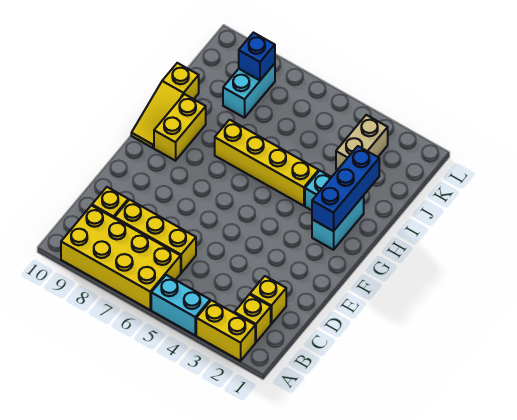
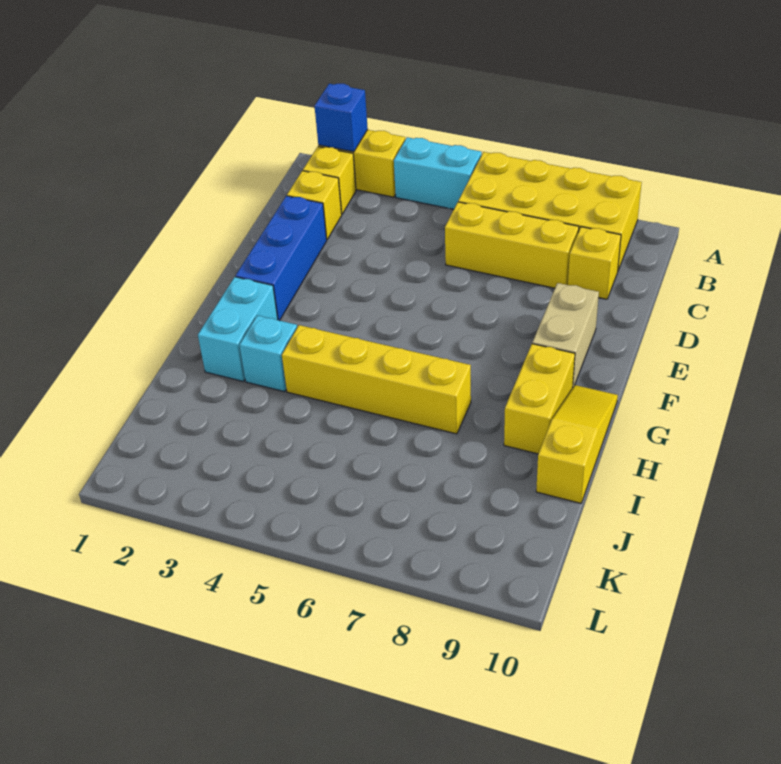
blue 1x3 brick [312,146,379,231] -> blue 1x3 brick moved to [236,196,327,321]
tan 1x2 brick [336,115,388,170] -> tan 1x2 brick moved to [532,283,599,387]
cyan 1x2 brick [223,64,275,118] -> none
blue 1x1 brick [239,33,275,80] -> blue 1x1 brick moved to [315,84,368,152]

